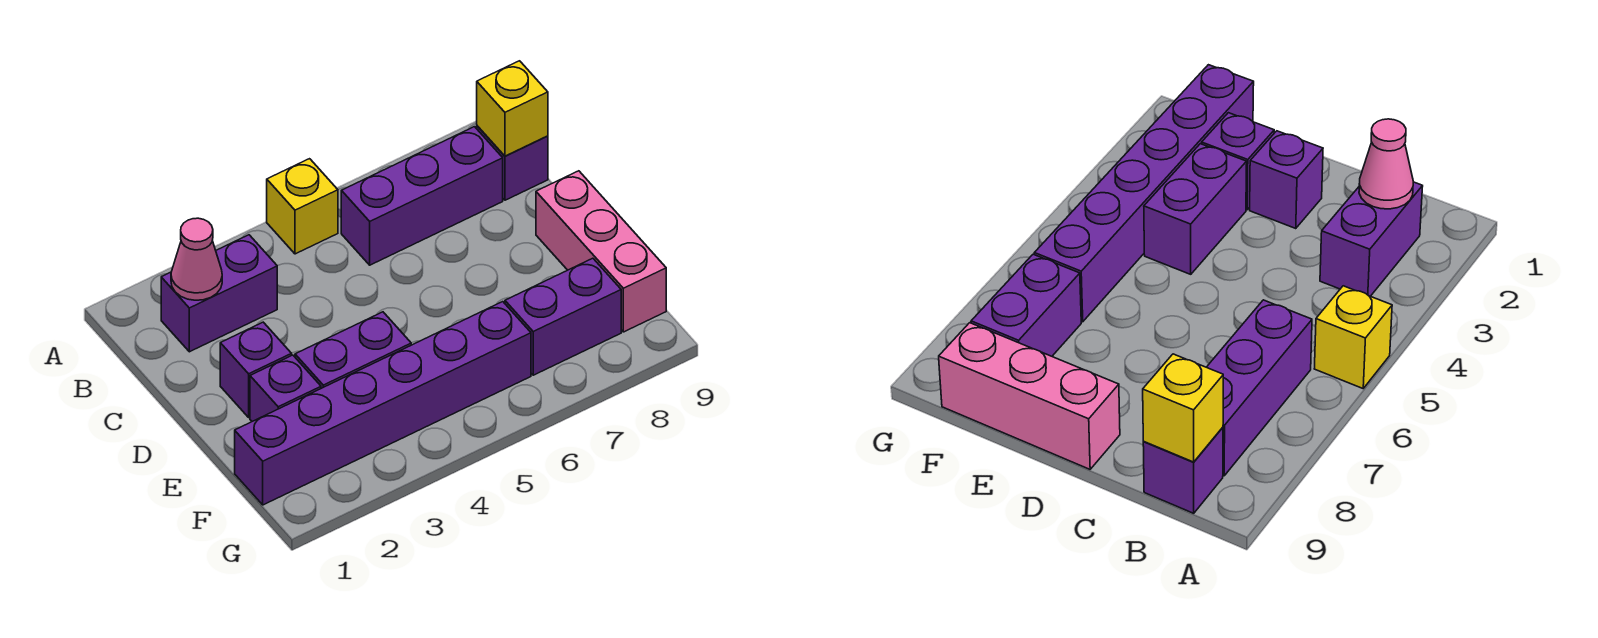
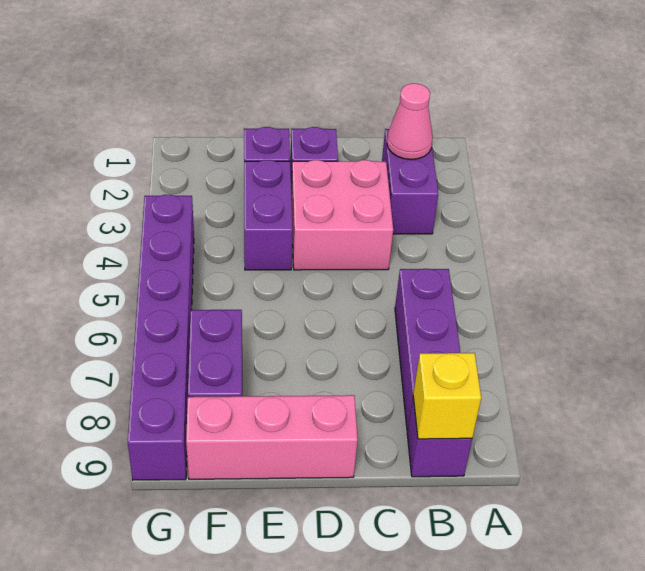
yellow 1x1 brick [267,159,338,254] -> none
none -> pink 2x2 brick [291,160,393,270]
purple 1x6 brick [235,302,531,505] -> purple 1x6 brick moved to [128,195,194,480]

